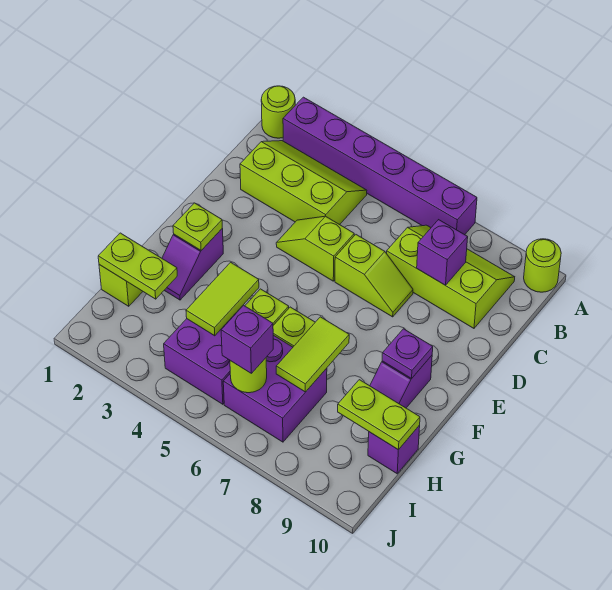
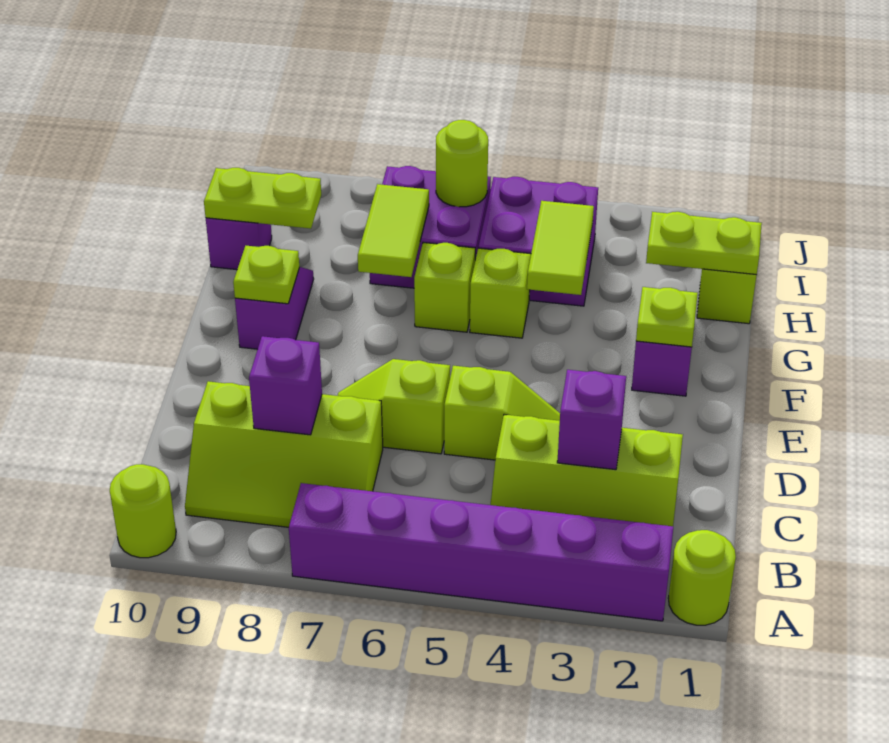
purple 1x1 plate [382,329,433,378] -> lime 1x1 plate [233,246,299,304]
purple 1x1 brick [221,305,273,373] -> purple 1x1 brick moved to [557,370,626,470]

